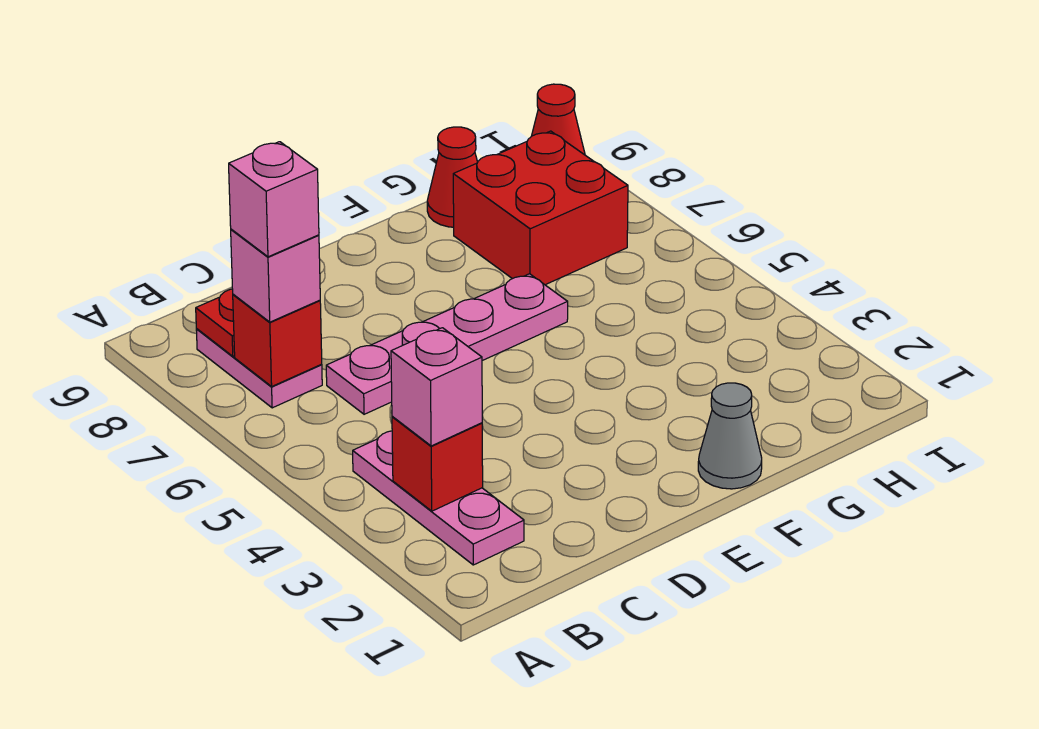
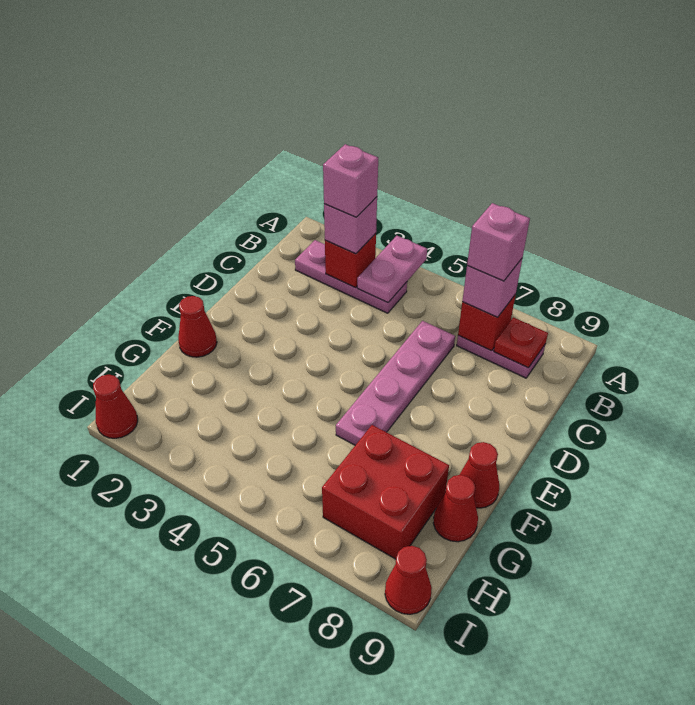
none -> pink 1x2 plate [357,236,427,303]
none -> pink 1x1 brick [323,144,378,217]
grey 1x1 cone [698,383,762,489] -> red 1x1 cone [178,296,217,357]
none -> red 1x1 cone [459,442,499,508]
none -> red 1x1 cone [93,375,138,438]

